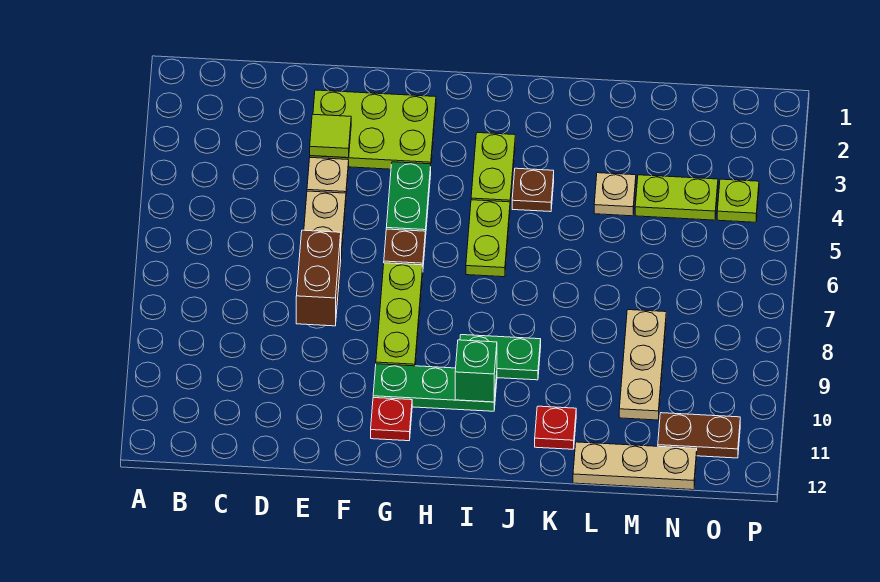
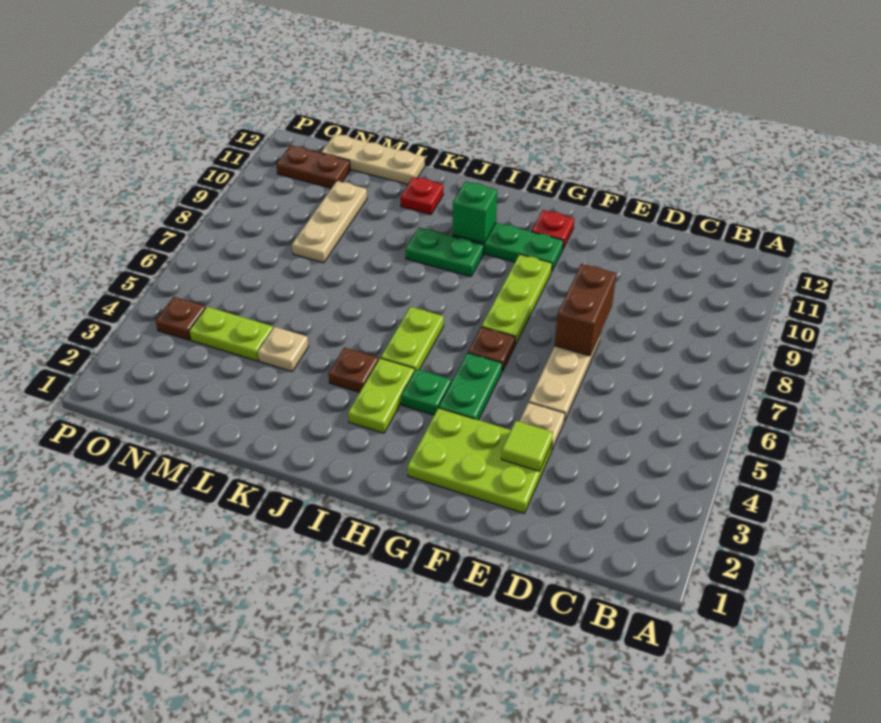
none -> green 1x1 plate [401,369,451,415]
lime 1x1 plate [717,179,759,222] -> brown 1x1 plate [156,297,205,340]

